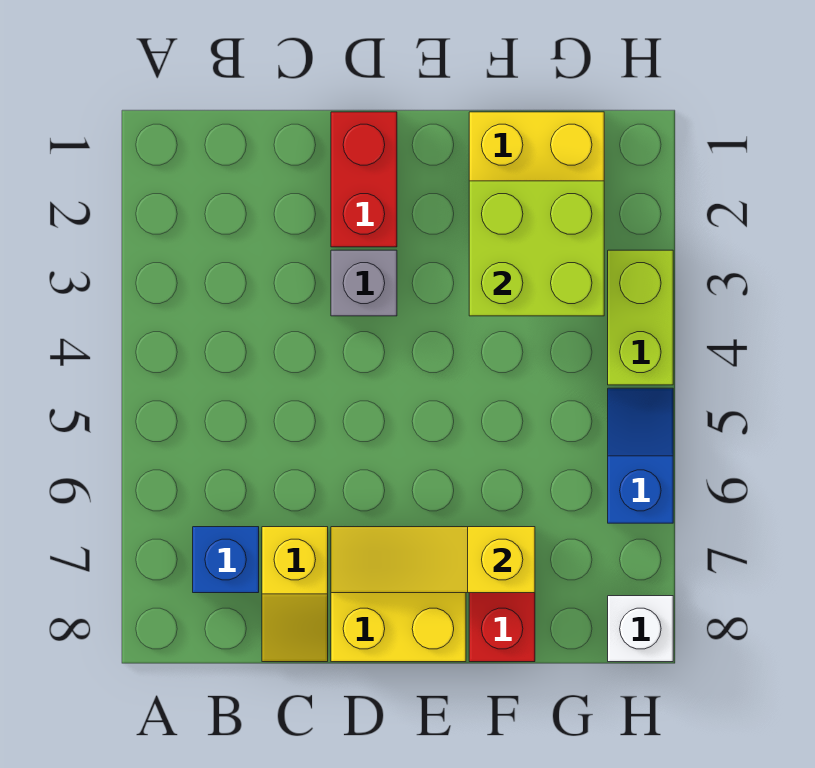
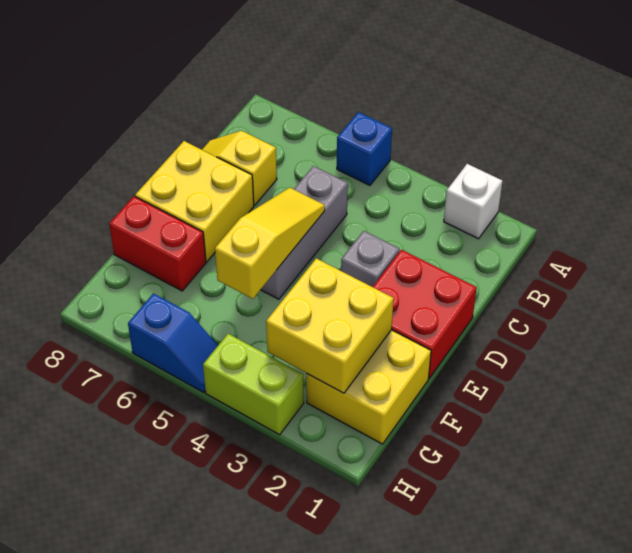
blue 1x1 brick [193,527,259,593] -> blue 1x1 brick moved to [337,112,392,185]
none -> grey 1x3 brick [261,166,348,299]
red 1x2 brick [331,112,397,247] -> red 2x2 brick [373,250,477,378]
yellow 1x3 slope [331,527,535,593] -> yellow 1x3 slope moved to [215,188,325,299]
lime 2x2 brick [469,181,604,316] -> yellow 2x2 brick [266,258,394,393]
white 1x1 brick [608,596,673,662] -> white 1x1 brick moved to [444,164,502,239]

